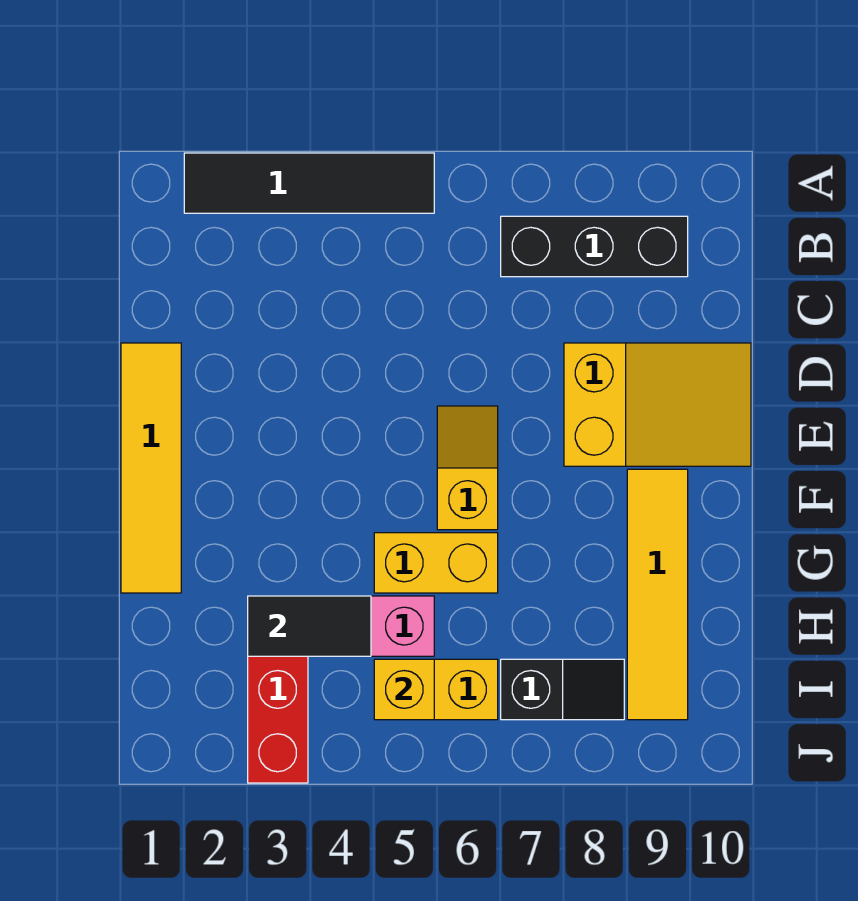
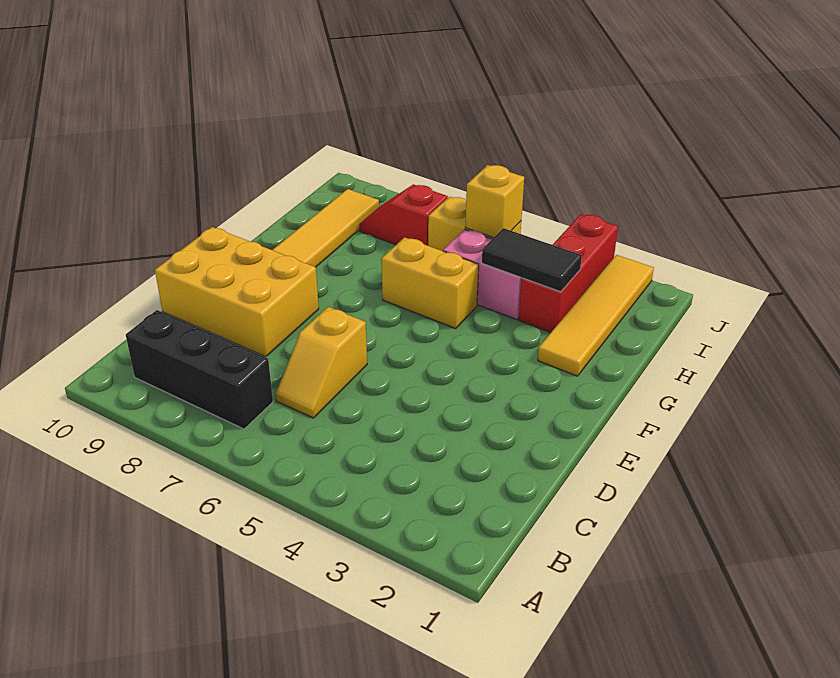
black 1x4 tile [184,153,434,213] -> none
yellow 1x4 tile [121,343,181,593] -> yellow 1x4 tile moved to [538,255,654,376]
yellow 2x3 slope [564,343,751,466] -> yellow 2x3 brick [155,227,319,357]
yellow 1x2 slope [437,406,498,530] -> yellow 1x2 slope moved to [276,307,367,418]
black 1x2 slope [501,659,624,720] -> red 1x2 slope [359,184,448,246]

